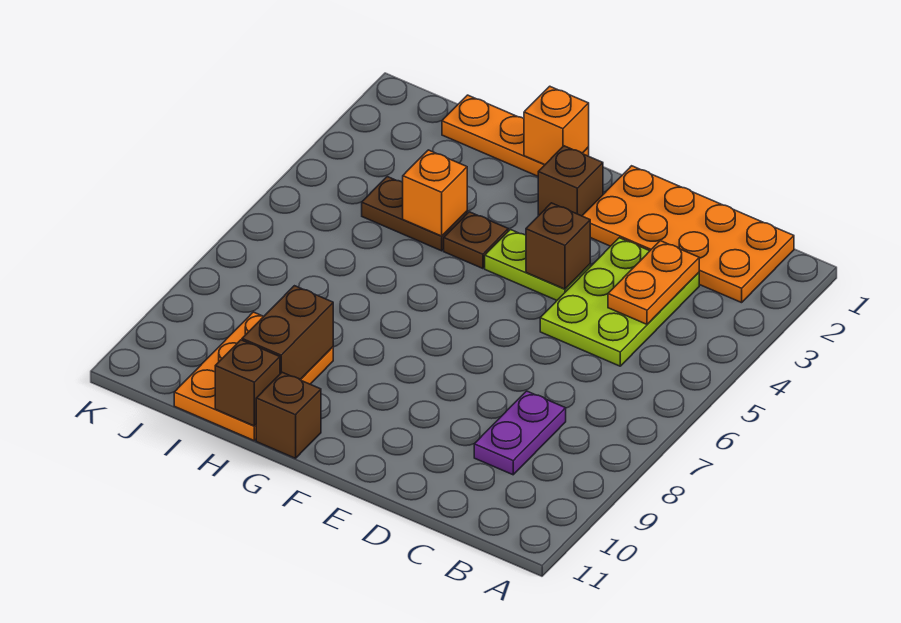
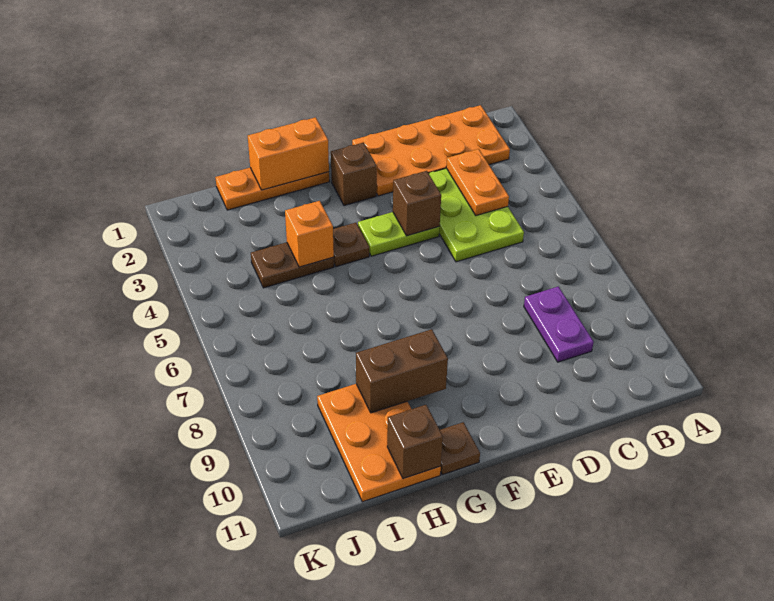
orange 1x1 brick [524,86,589,165] -> orange 1x2 brick [248,117,329,190]
brown 1x1 brick [256,372,321,458] -> brown 1x1 plate [440,422,480,475]
brown 1x2 brick [242,286,333,379] -> brown 1x2 brick turned to [356,329,448,413]

